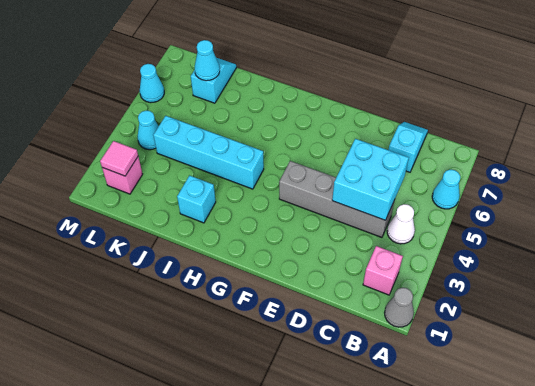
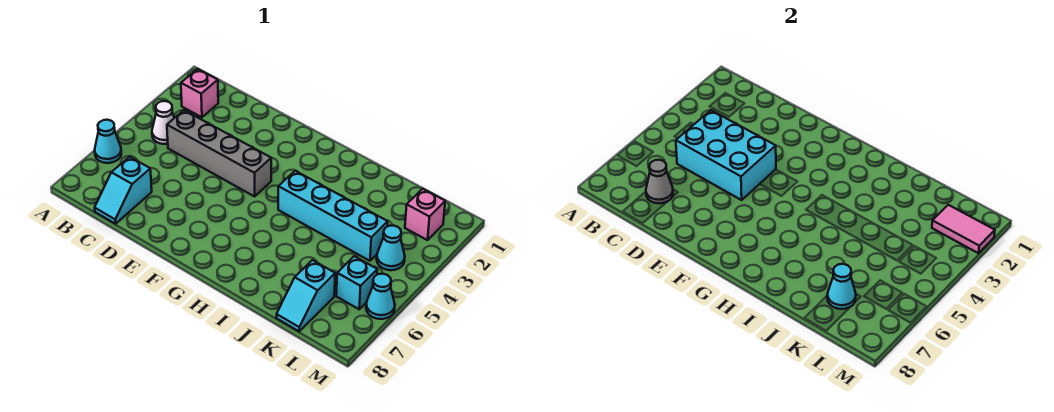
grey 1x1 cone [385,288,414,327] -> grey 1x1 cone moved to [646,160,673,203]
cyan 2x2 brick [332,139,409,220] -> cyan 2x3 brick [676,110,776,200]
cyan 1x1 brick [177,176,216,223] -> cyan 1x1 brick moved to [336,256,377,309]
pink 1x1 tile [100,141,138,176] -> pink 1x2 tile [932,205,995,253]

